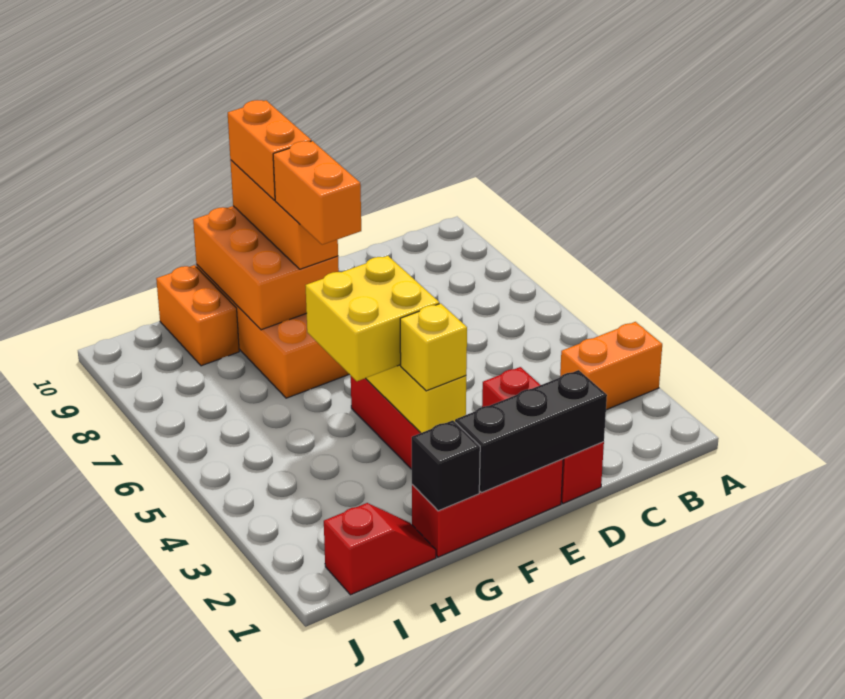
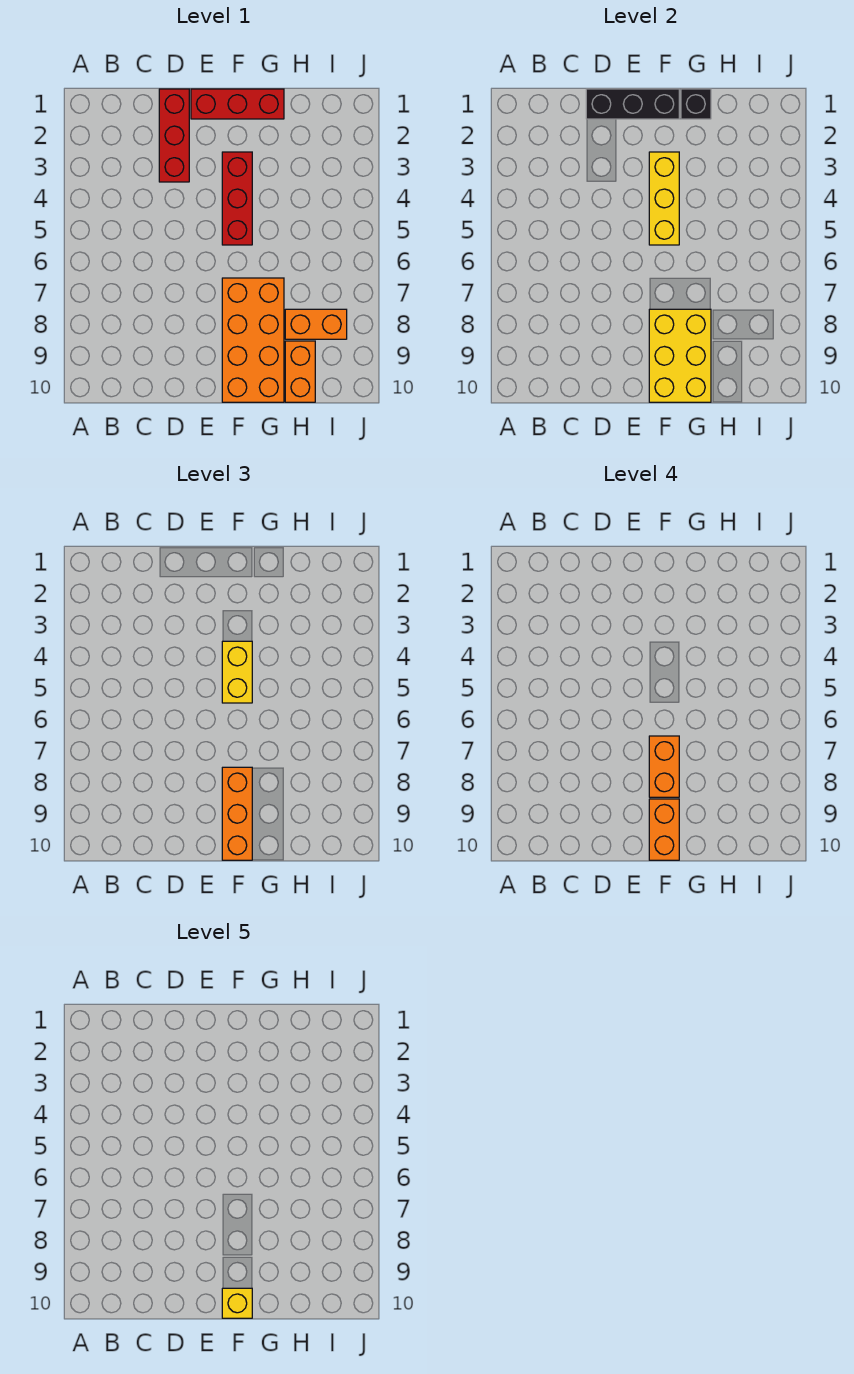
orange 1x2 brick [560,322,662,410] -> orange 1x2 brick moved to [285,309,347,339]
yellow 1x1 brick [400,303,467,391] -> yellow 1x1 brick moved to [222,1288,252,1318]
yellow 2x2 brick [305,256,439,381] -> yellow 1x2 brick [222,641,252,703]
orange 2x3 brick [193,206,339,330] -> yellow 2x3 brick [649,309,711,402]
red 1x2 slope [324,503,436,595] -> none

